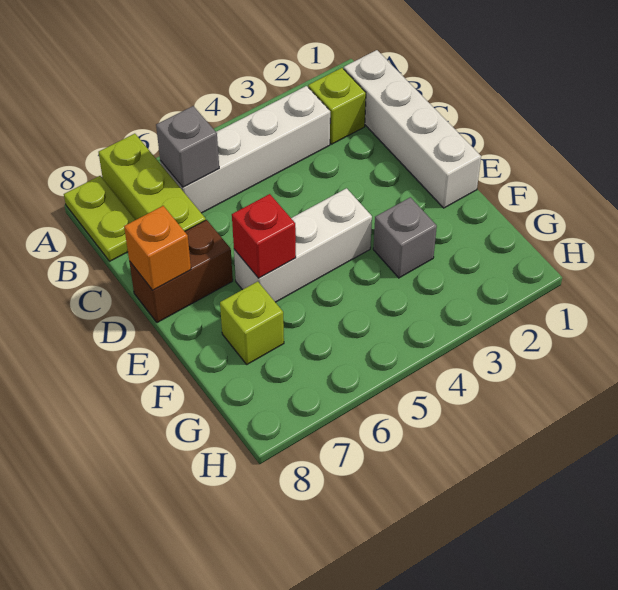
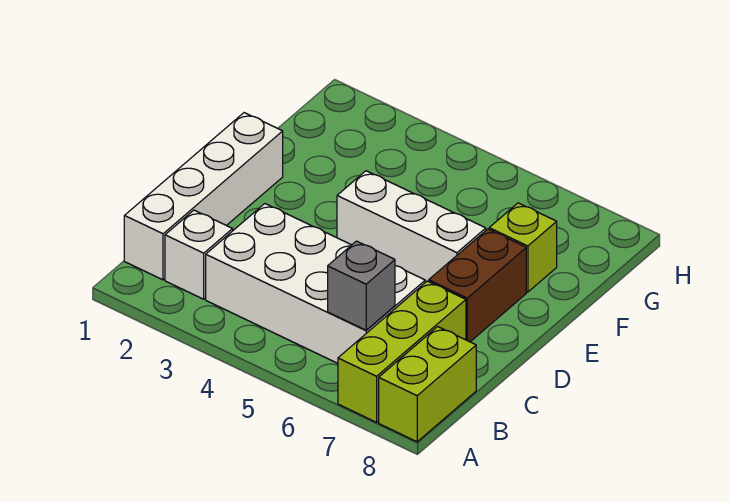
lime 1x2 plate [64,176,135,261] -> lime 1x2 brick [379,327,476,442]
lime 1x1 brick [308,68,366,144] -> white 1x1 brick [165,210,233,299]
white 1x4 brick [160,86,330,213] -> white 2x4 brick [206,204,425,363]
brown 1x2 brick [129,220,233,323] -> brown 1x2 brick turned to [429,229,526,342]
orange 1x1 brick [124,206,191,290] -> none
red 1x1 brick [232,194,296,278] -> none
grey 1x1 brick [373,197,437,278] -> none

